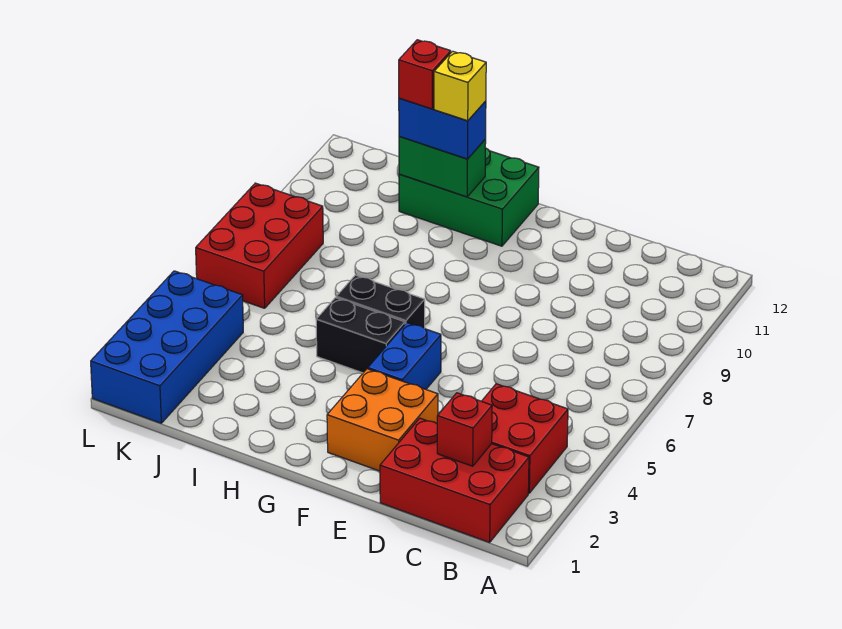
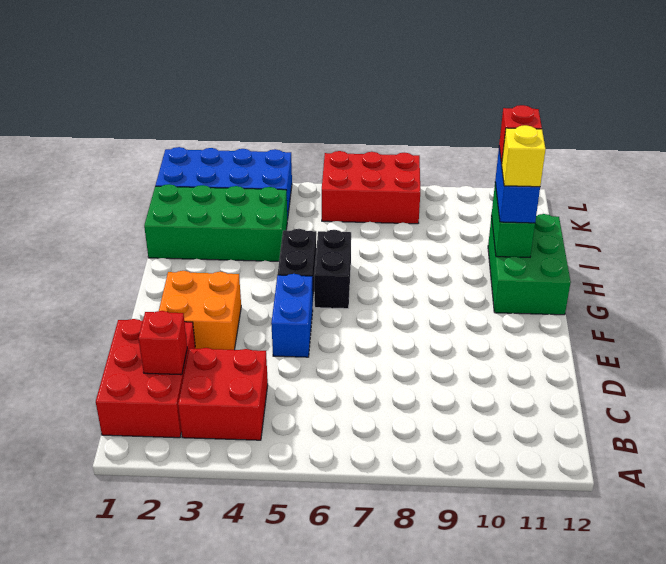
blue 1x2 brick [368,323,441,389] -> blue 1x2 brick turned to [271,274,313,357]
none -> green 2x4 brick [144,184,287,261]

